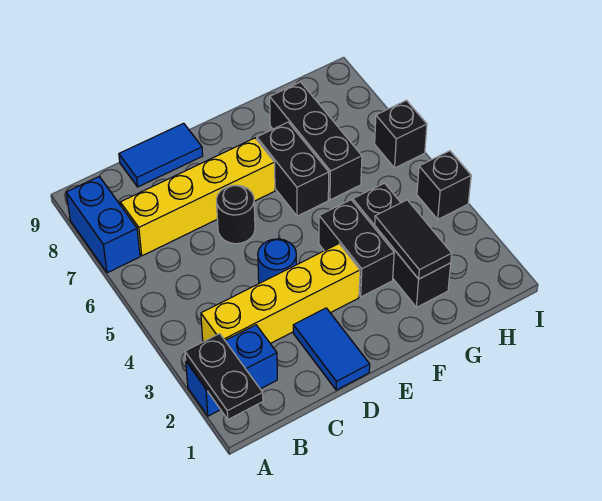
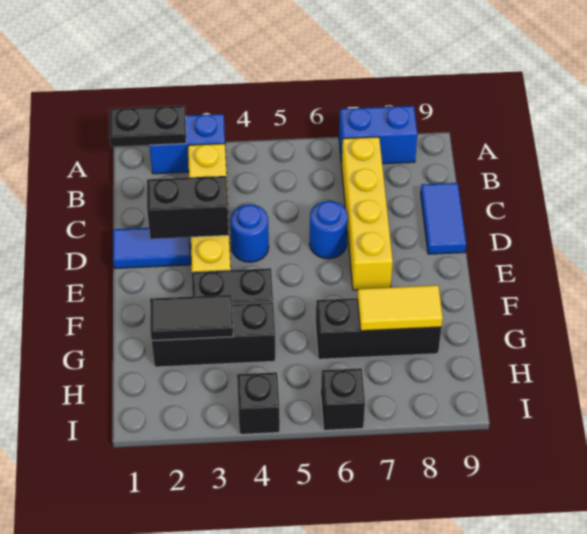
blue 1x2 brick [186,325,277,416] -> blue 1x2 brick turned to [149,114,226,174]
black 1x1 round brick [216,185,255,244] -> blue 1x1 round brick [310,201,348,259]
black 1x2 brick [257,122,329,216] -> black 1x2 brick moved to [147,176,229,239]
none -> yellow 1x2 tile [357,285,443,331]

